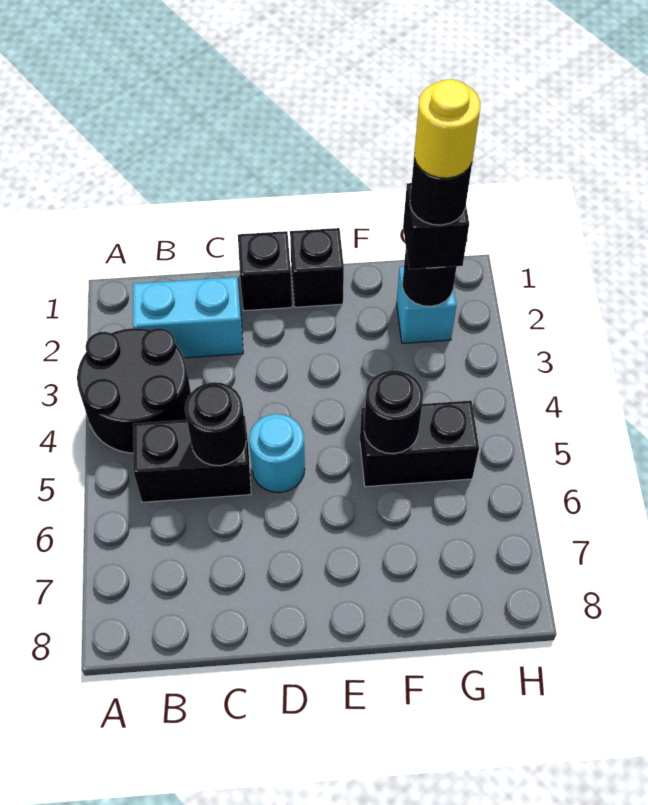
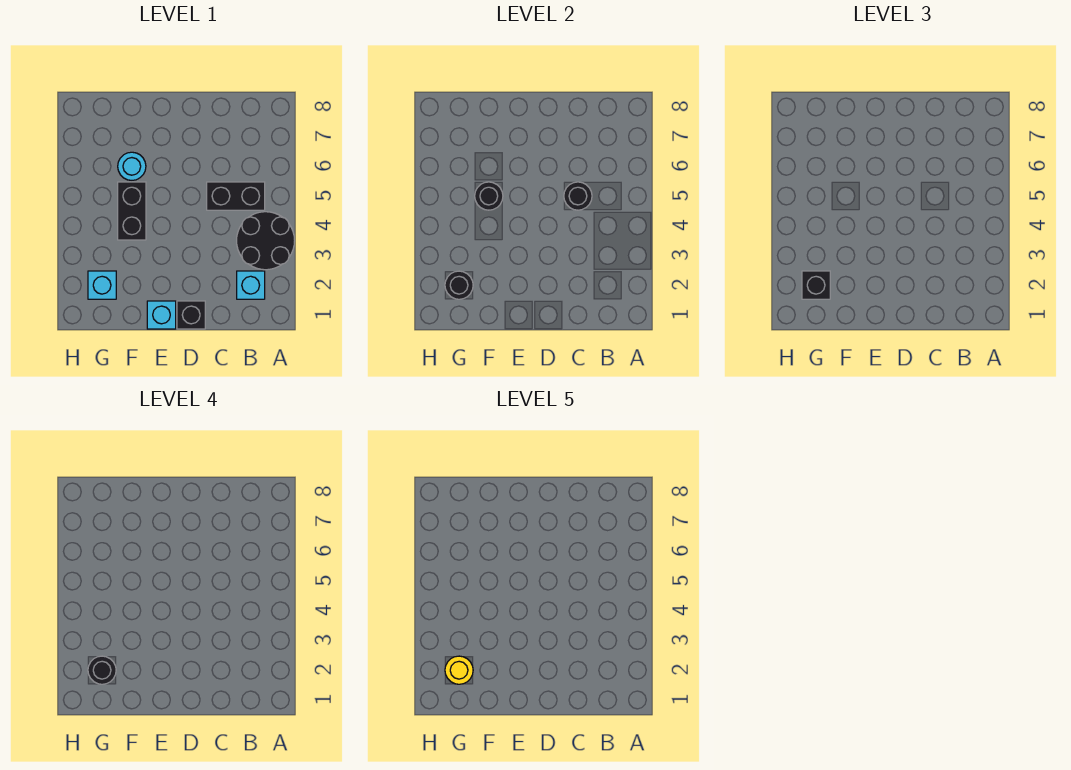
cyan 1x2 brick [133,277,243,358] -> cyan 1x1 brick [237,271,265,299]
cyan 1x1 round brick [249,414,305,493] -> cyan 1x1 round brick moved to [118,152,146,180]
black 1x1 brick [290,228,344,307] -> cyan 1x1 brick [147,301,176,329]
black 1x2 brick [360,401,479,487] -> black 1x2 brick turned to [118,182,146,240]

